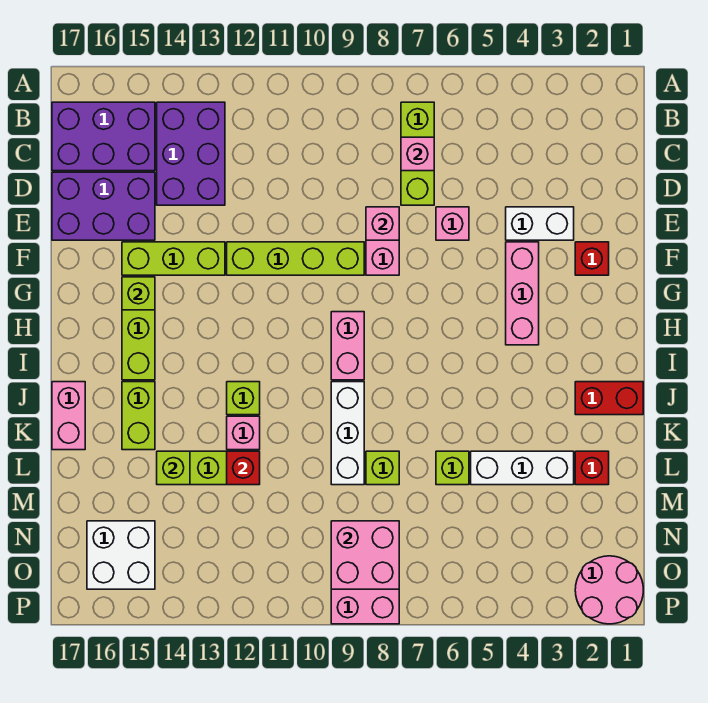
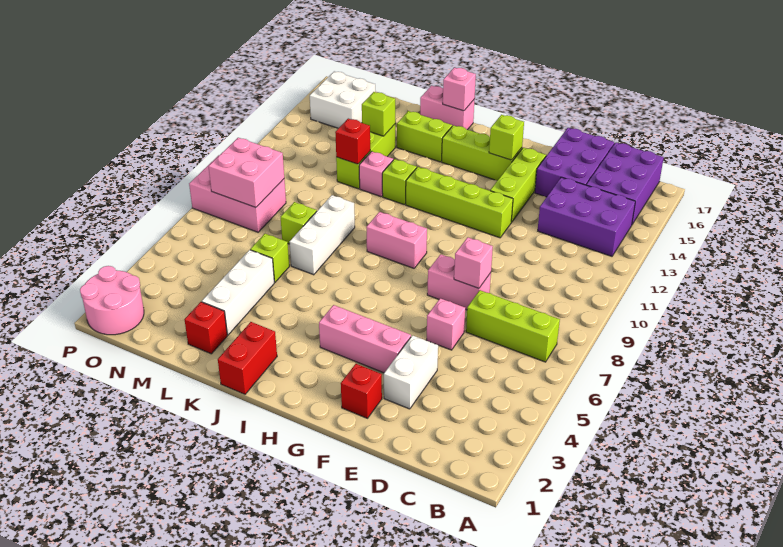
pink 1x1 brick [401,137,434,171] -> pink 1x1 brick moved to [443,68,476,111]
lime 1x4 brick [227,242,364,275] -> lime 1x4 brick turned to [406,167,513,238]
white 1x3 brick [331,382,364,485] -> white 1x3 brick turned to [290,195,355,275]

